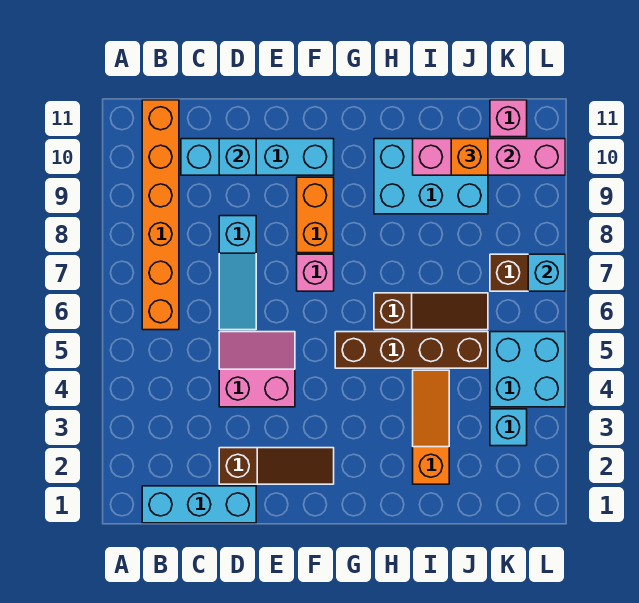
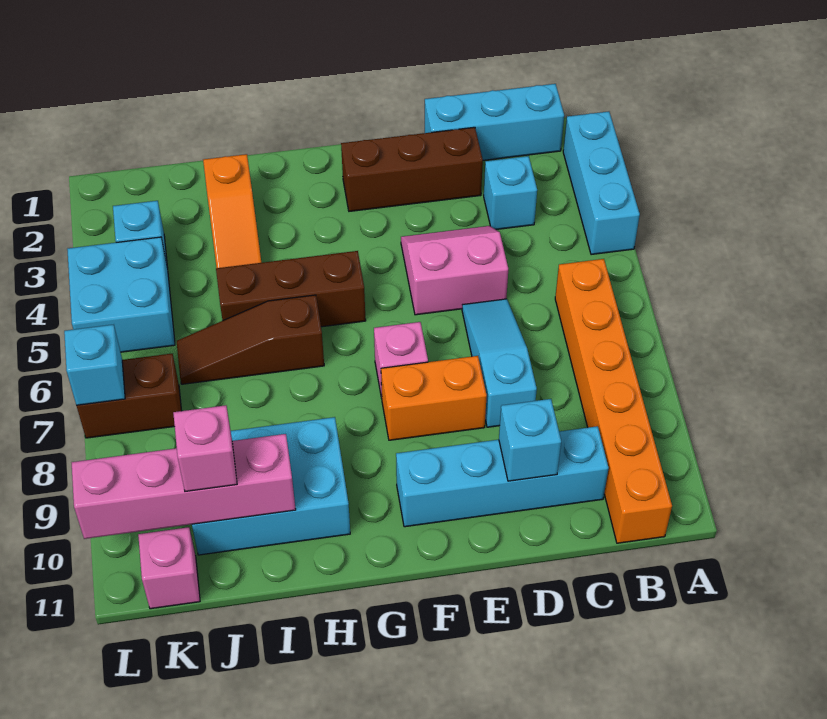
none -> cyan 1x3 brick [563,112,640,255]
none -> cyan 1x1 brick [484,156,537,229]
brown 1x3 slope [219,448,334,484] -> brown 1x3 brick [341,127,483,211]
pink 2x2 slope [219,332,295,407] -> pink 2x2 slope turned to [401,226,508,315]
orange 1x2 brick [297,177,334,253] -> orange 1x2 brick turned to [381,356,487,440]
brown 1x4 brick [335,332,488,368] -> brown 1x3 brick [216,251,366,327]
orange 1x1 brick [451,139,488,175] -> pink 1x1 brick [173,405,237,492]

